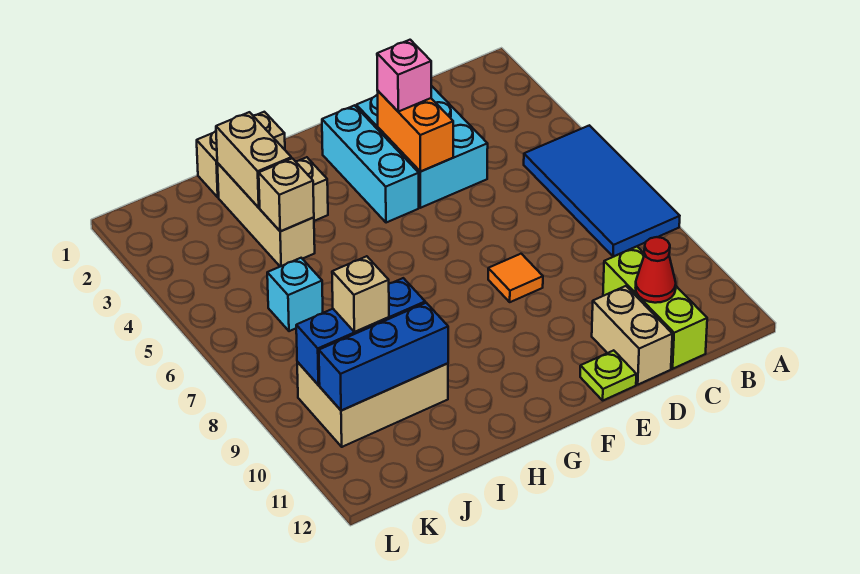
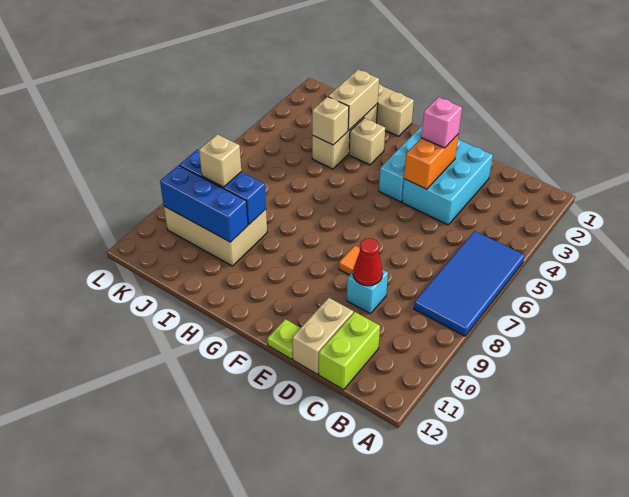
lime 1x3 brick [603,246,707,369] -> lime 1x2 brick [319,312,380,390]
red 1x1 cone [636,237,676,303] -> red 1x1 cone moved to [353,238,383,286]
cyan 1x1 brick [267,258,323,331] -> cyan 1x1 brick moved to [347,270,388,314]

